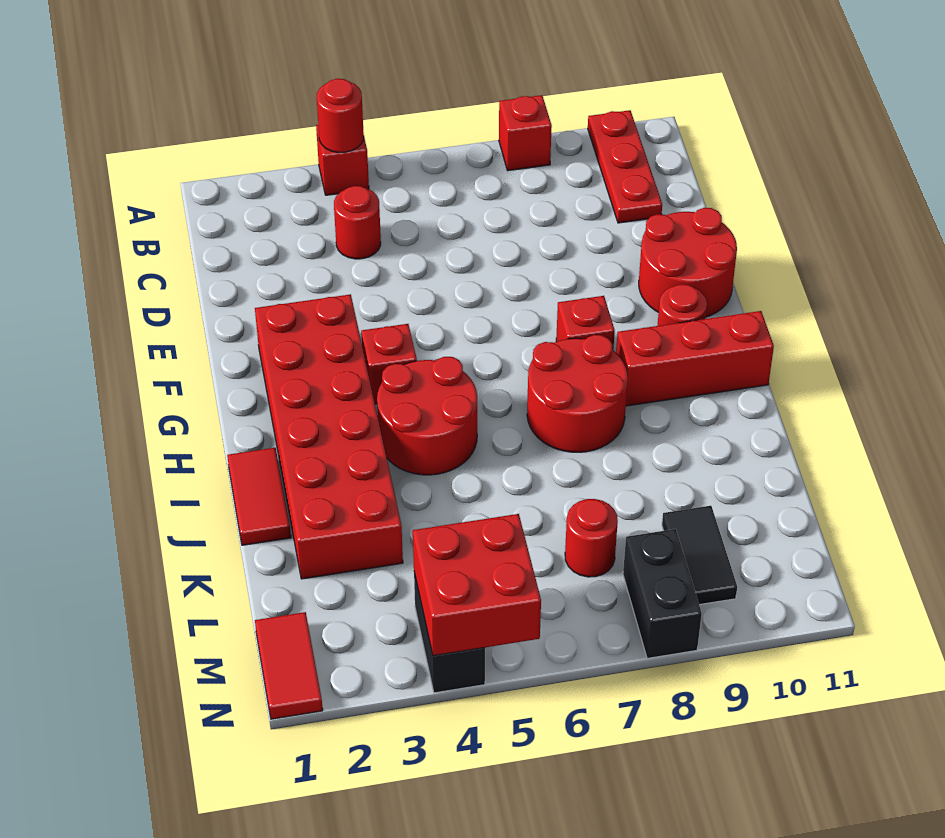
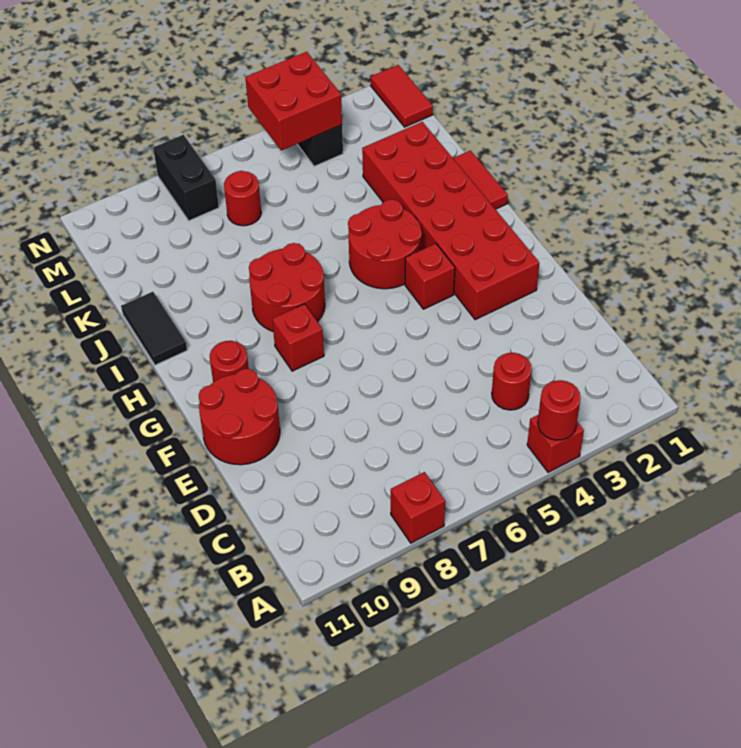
red 1x3 plate [588,110,662,223] -> none
red 1x3 brick [616,311,774,406] -> none
black 1x2 tile [662,506,737,605] -> black 1x2 tile moved to [121,292,187,365]

